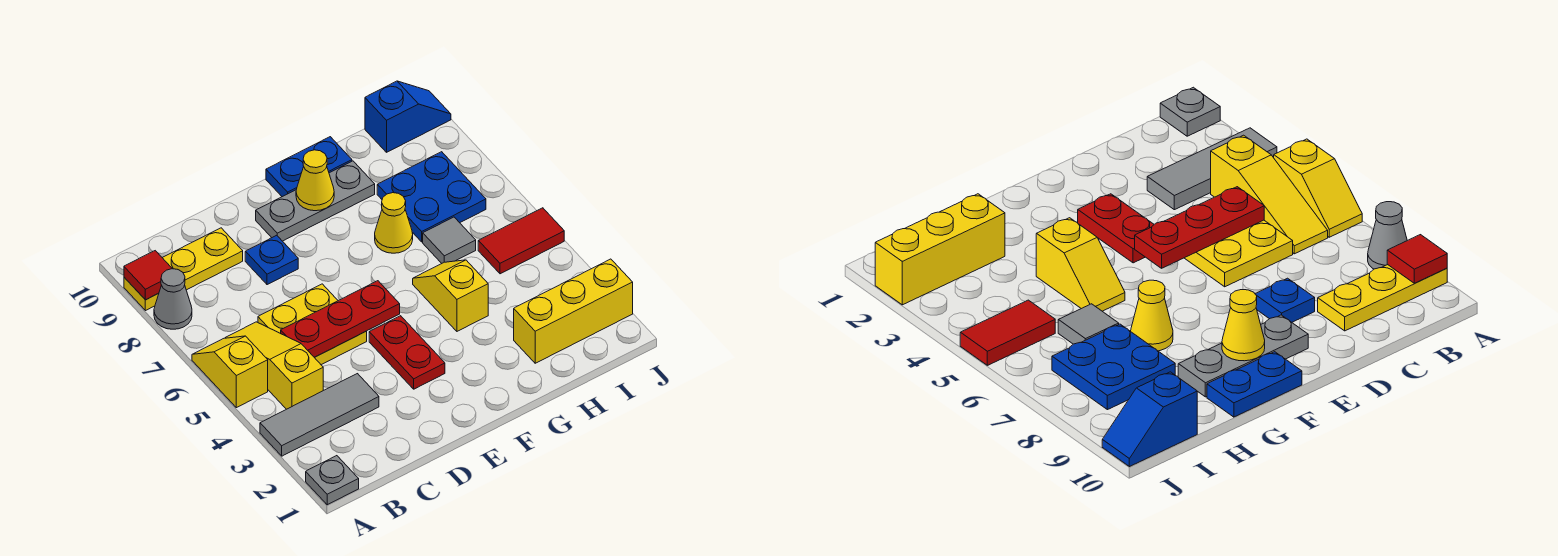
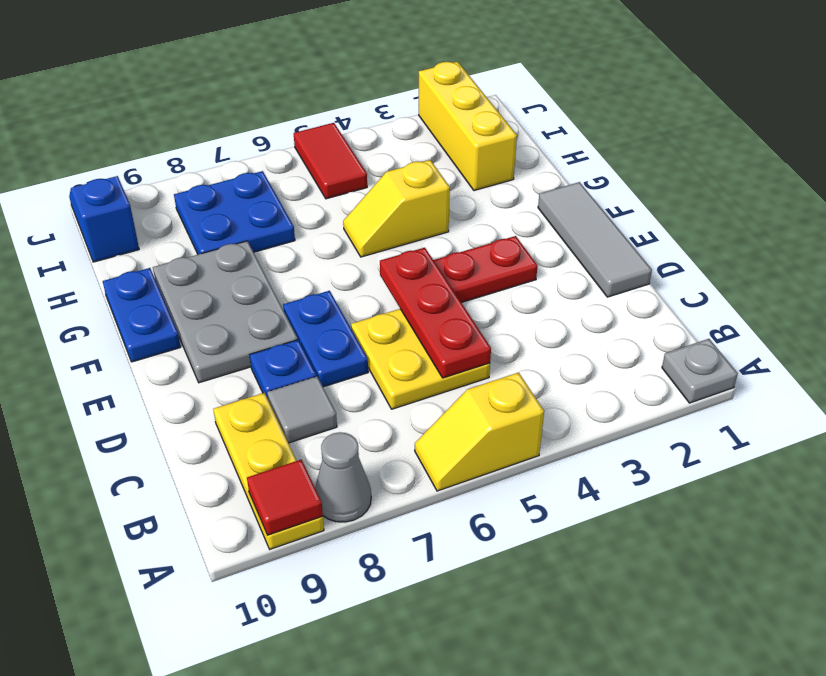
grey 1x3 tile [260,374,379,456] -> grey 1x3 tile moved to [538,182,652,297]
yellow 1x3 slope [225,322,323,409] -> none
none -> blue 1x2 plate [283,291,368,387]
grey 1x3 plate [256,161,375,241] -> grey 2x3 plate [153,241,298,383]
yellow 1x1 cone [296,150,334,211] -> none
yellow 1x1 cone [375,193,413,253] -> none
grey 1x1 tile [423,217,476,263] -> grey 1x1 tile moved to [267,376,337,443]

